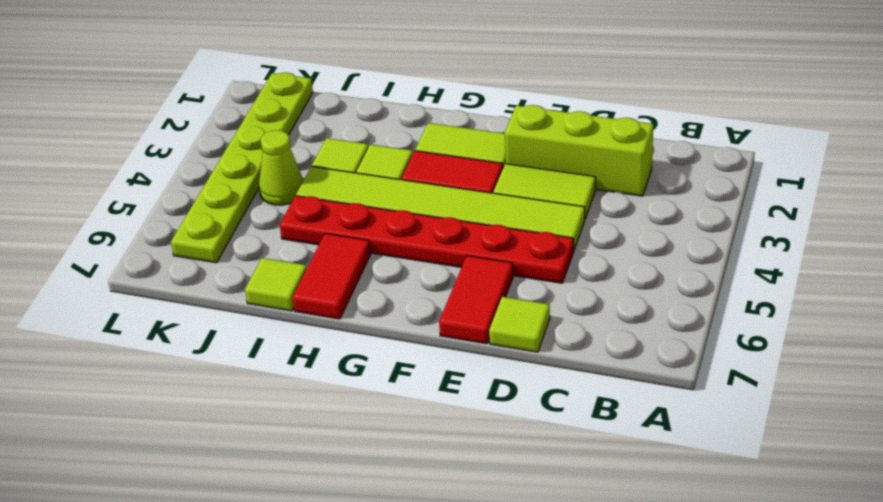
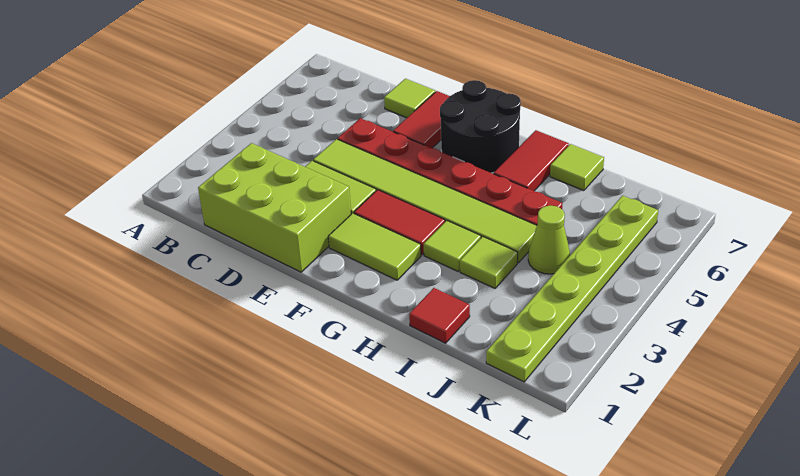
lime 1x3 brick [505,105,653,196] -> lime 2x3 brick [198,143,351,272]
none -> black 2x2 round brick [440,80,521,173]
none -> red 1x1 tile [409,288,470,343]

